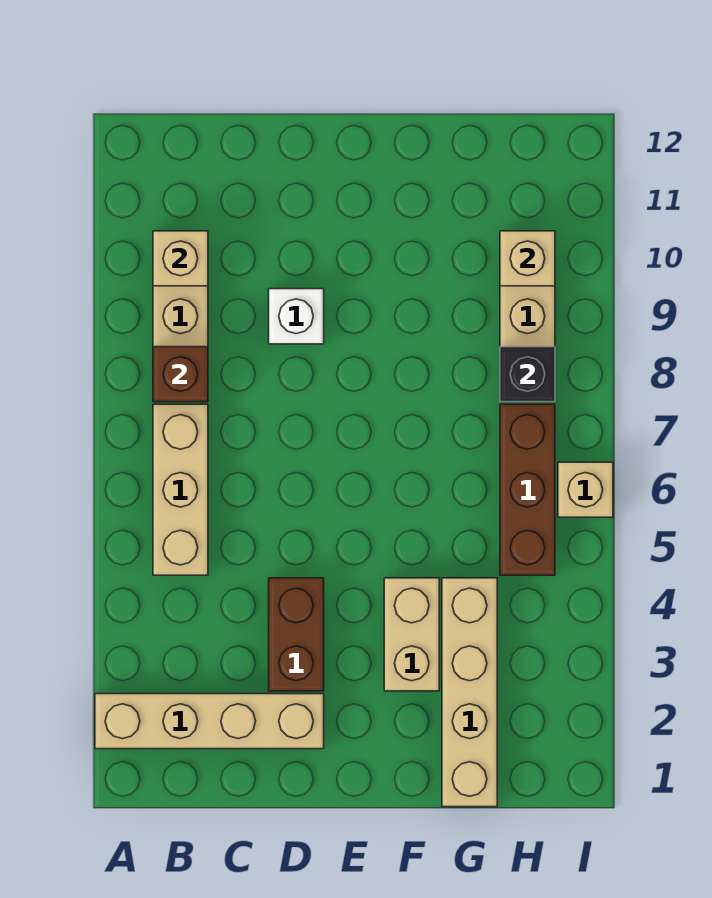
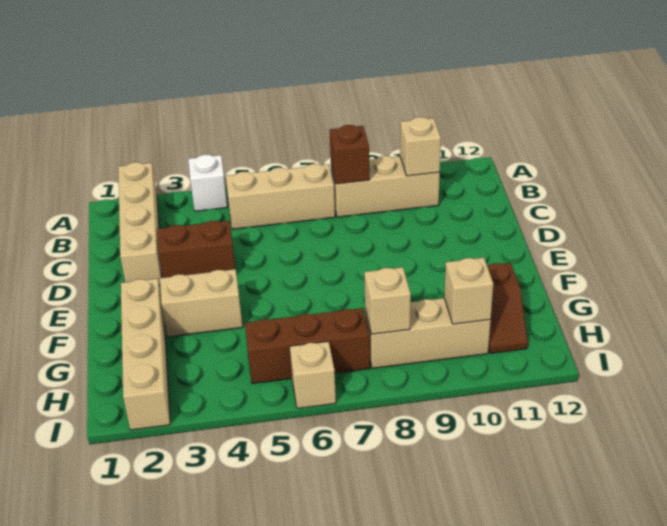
white 1x1 brick [269,289,324,344] -> white 1x1 brick moved to [188,155,227,211]
tan 1x4 brick [442,578,497,807] -> tan 1x4 brick turned to [121,278,170,430]
none -> brown 1x2 slope [487,263,528,353]
black 1x1 brick [500,347,555,402] -> tan 1x1 brick [364,267,411,334]

